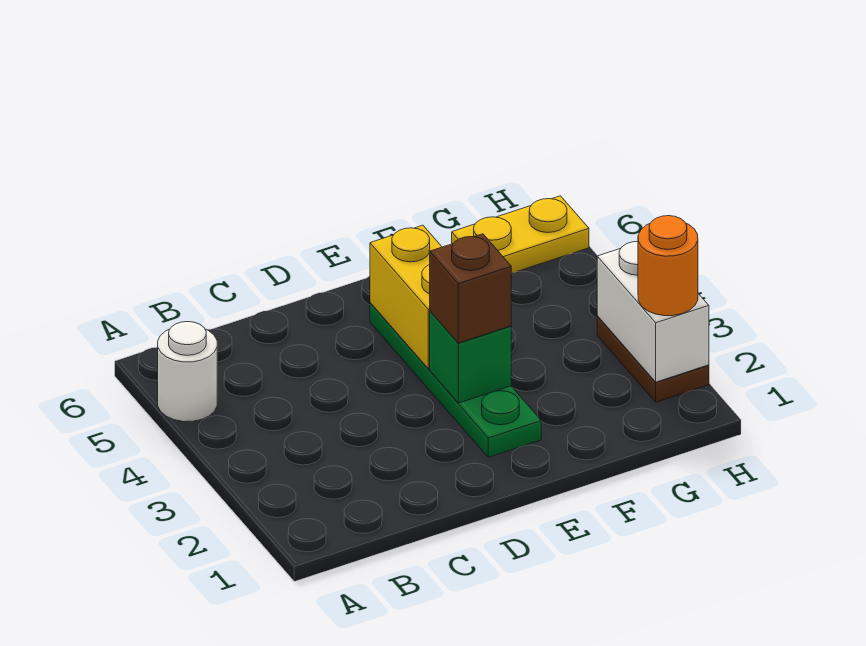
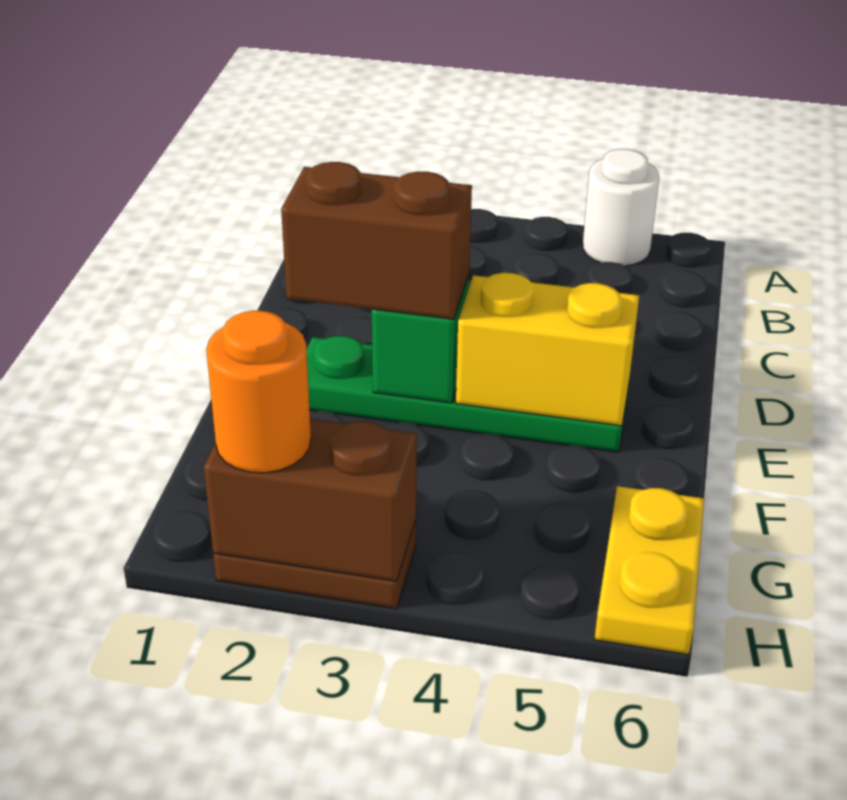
brown 1x1 brick [430,234,511,343] -> brown 1x2 brick [281,162,472,319]
white 1x2 brick [597,241,709,382] -> brown 1x2 brick [204,419,417,581]

